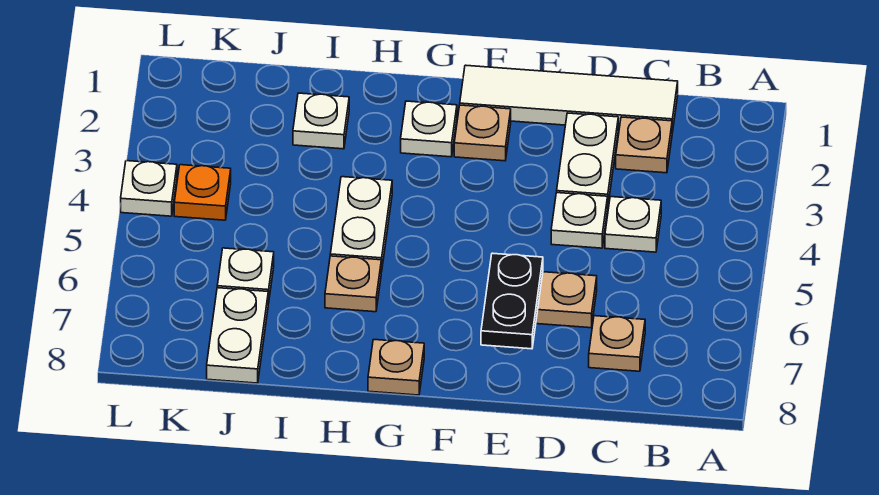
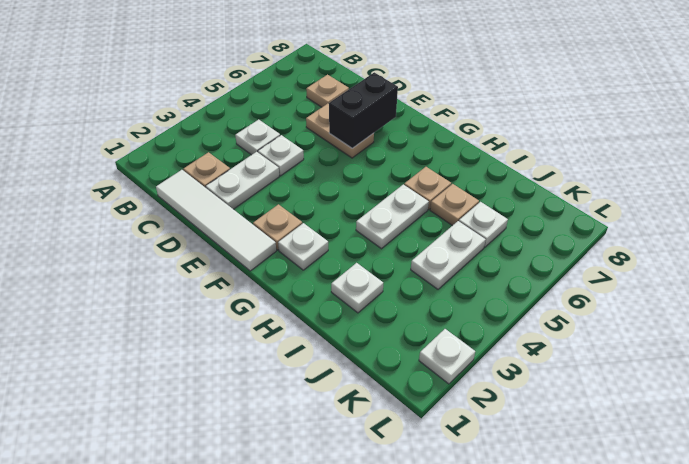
black 1x2 plate [481,253,543,349] -> black 1x2 brick [329,72,398,148]
tan 1x1 plate [368,339,424,395] -> tan 1x1 plate moved to [430,184,479,226]
white 1x2 plate [207,288,268,383] -> white 1x2 plate moved to [411,221,486,289]
orange 1x1 plate [174,165,231,220] -> none
white 1x1 plate [121,161,177,216] -> white 1x1 plate moved to [419,329,475,384]

